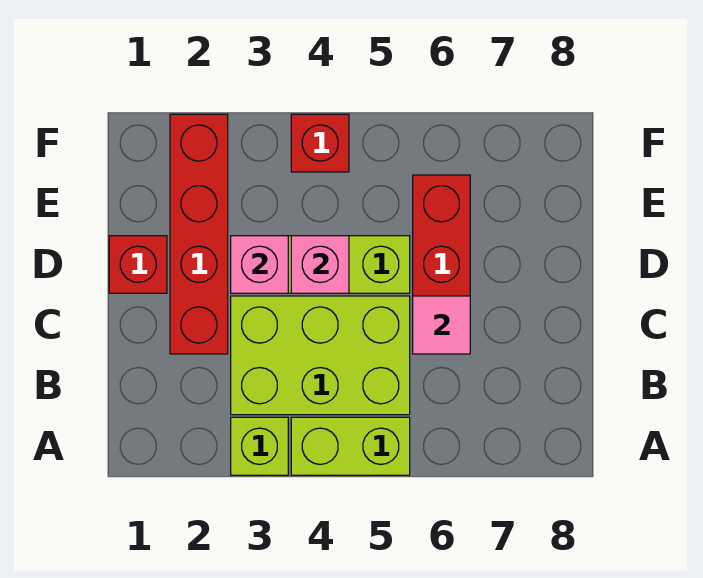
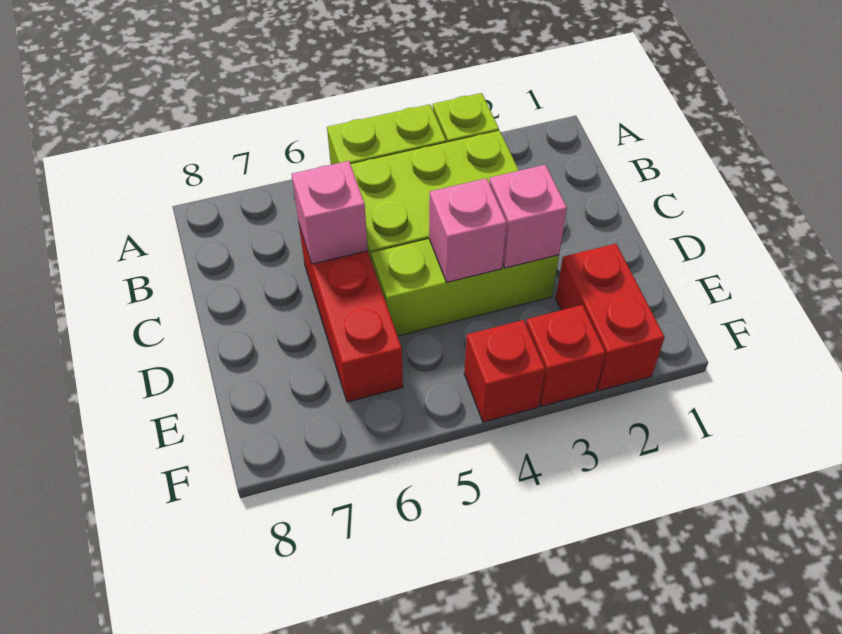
red 1x4 brick [170,114,228,354] -> red 1x2 brick [556,244,665,391]
pink 1x1 tile [413,296,470,354] -> pink 1x1 brick [292,161,368,264]
red 1x1 brick [109,236,167,293] -> red 1x1 brick moved to [526,305,605,406]

